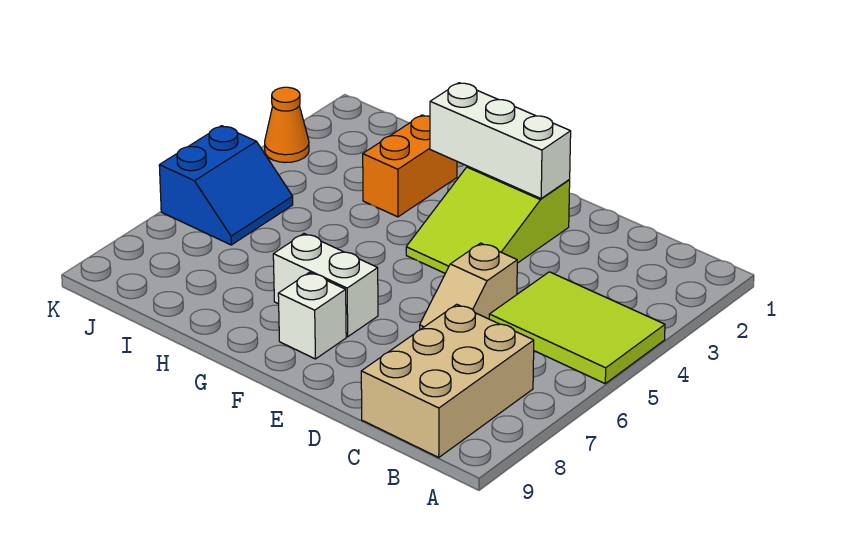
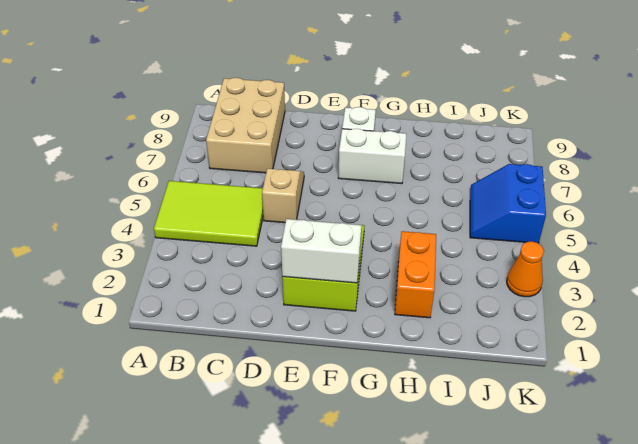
white 1x3 brick [430,83,571,199] -> white 1x2 brick [281,219,362,283]

